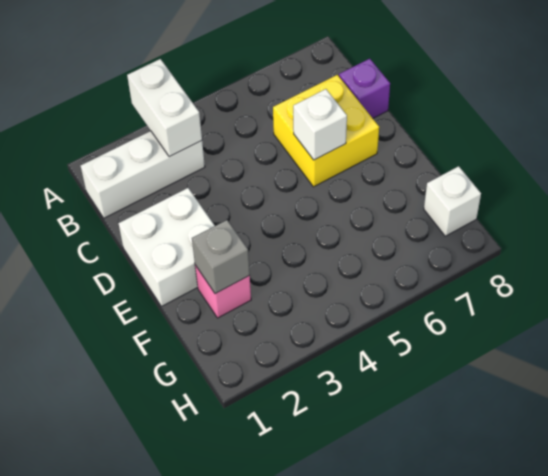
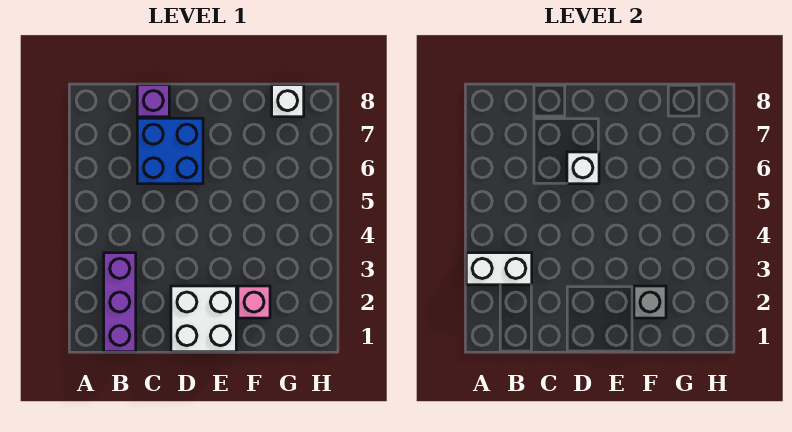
white 1x3 brick [81,131,205,218] -> purple 1x3 brick [104,253,136,352]
yellow 2x2 brick [273,75,379,187] -> blue 2x2 brick [137,118,203,184]

